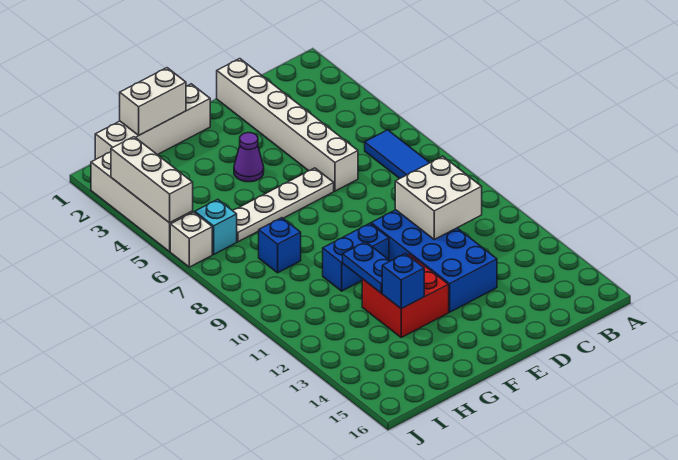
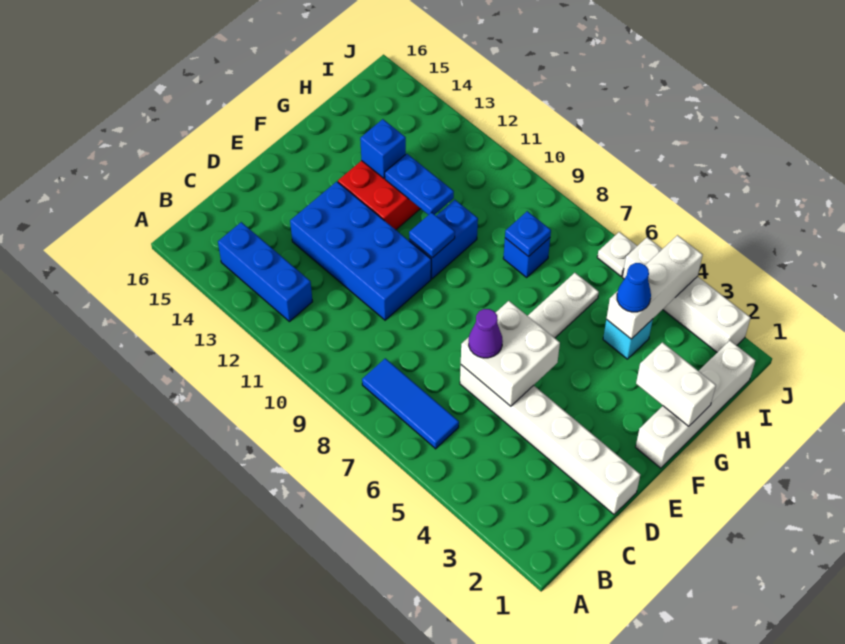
none -> blue 1x3 brick [218,222,313,322]
white 2x2 brick [395,156,482,240] -> white 2x2 brick moved to [461,301,560,406]
purple 1x1 cone [234,133,264,182] -> purple 1x1 cone moved to [469,309,503,358]
none -> blue 1x1 tile [409,212,455,258]
white 1x2 brick [120,68,186,136] -> white 1x2 brick turned to [636,342,716,426]
none -> blue 1x1 cone [617,263,651,312]
none -> blue 1x1 plate [505,211,551,257]
cyan 1x1 brick [195,199,237,254] -> cyan 1x1 brick moved to [603,319,653,359]
white 1x3 brick [111,137,193,223] -> white 1x3 brick turned to [606,235,703,339]
white 1x1 brick [170,212,212,267] -> white 1x1 plate [597,232,637,276]

